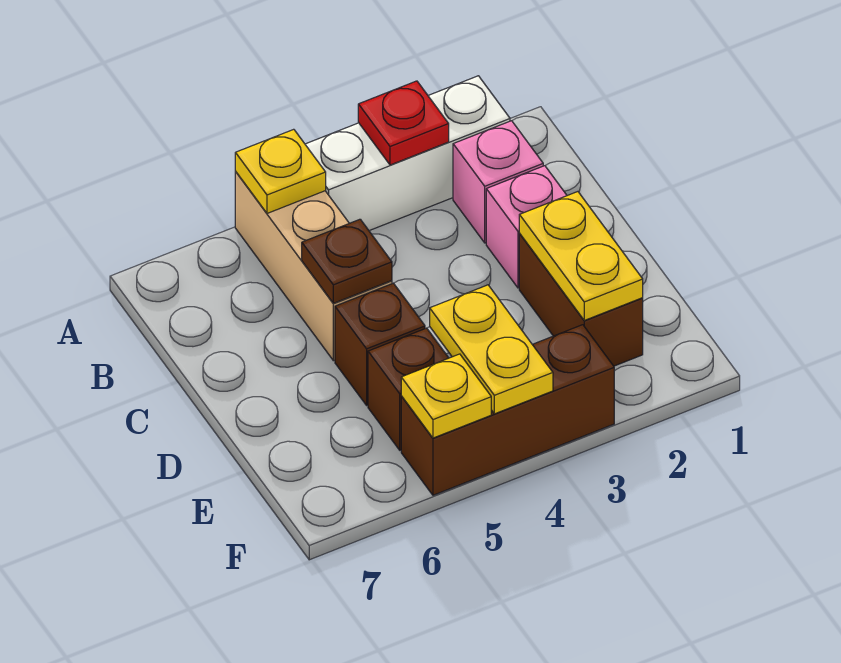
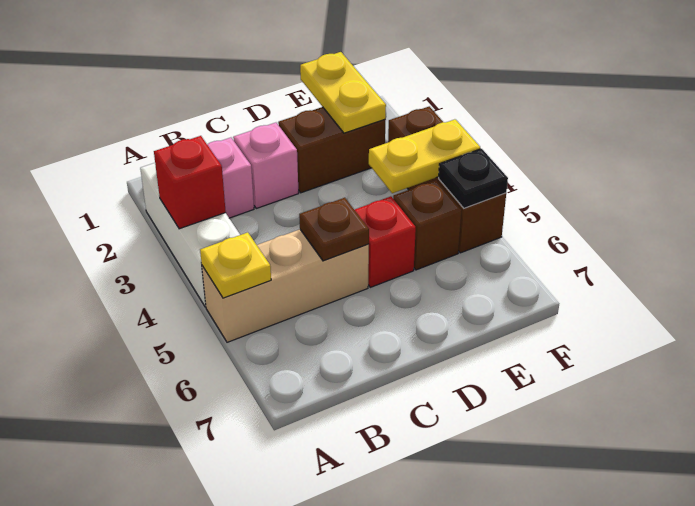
red 1x1 plate [358,81,449,165] -> red 1x1 brick [154,136,226,229]
yellow 1x2 plate [519,192,643,320] -> yellow 1x2 plate turned to [300,52,386,133]
brown 1x1 brick [335,283,425,405] -> red 1x1 brick [355,196,416,287]
yellow 1x1 plate [401,354,491,438] -> black 1x1 plate [439,149,508,208]

